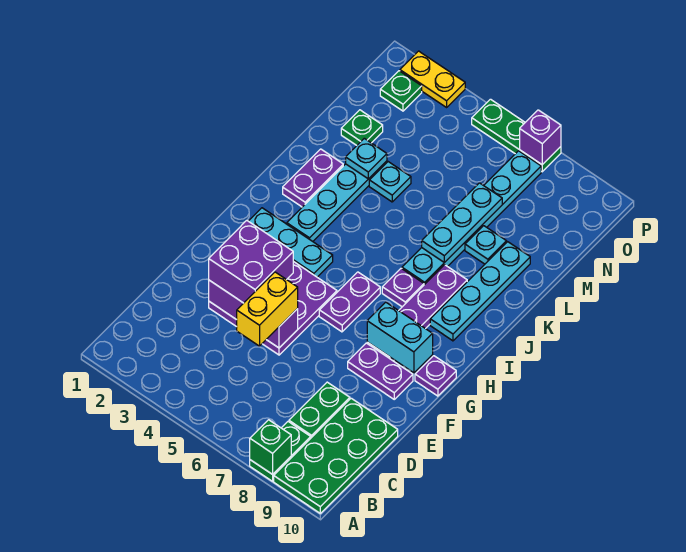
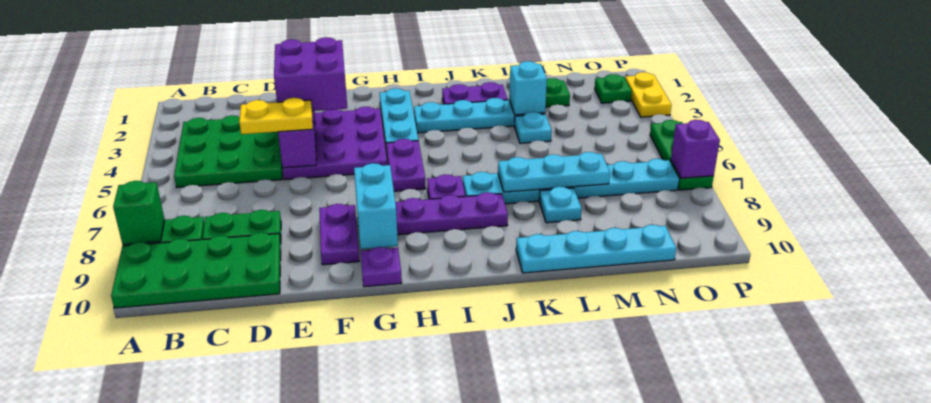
none -> green 3x3 plate [174,115,283,188]
yellow 1x2 brick [237,272,298,346] -> yellow 1x2 plate [239,98,313,134]
purple 1x2 plate [319,272,380,332] -> purple 1x2 plate turned to [386,139,426,191]
cyan 1x4 plate [430,242,530,341] -> cyan 1x4 plate moved to [516,225,676,273]
cyan 1x1 plate [346,138,387,179] -> cyan 1x1 brick [509,61,547,115]

